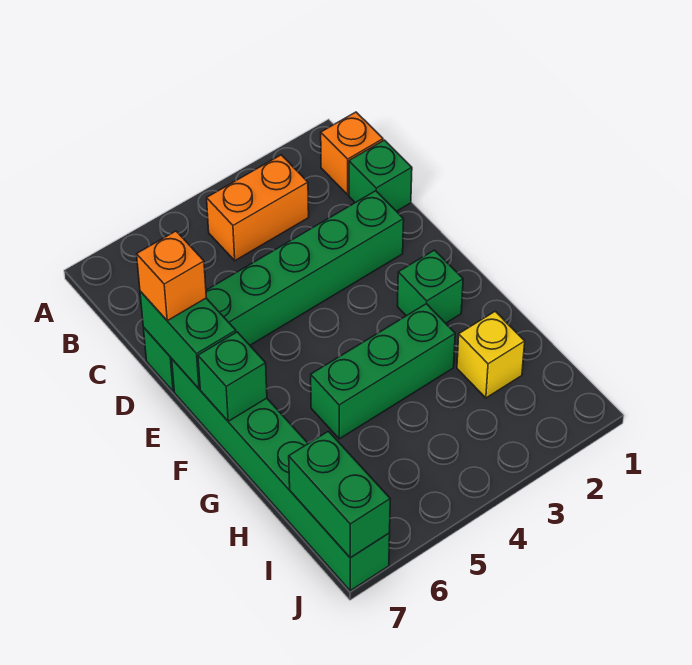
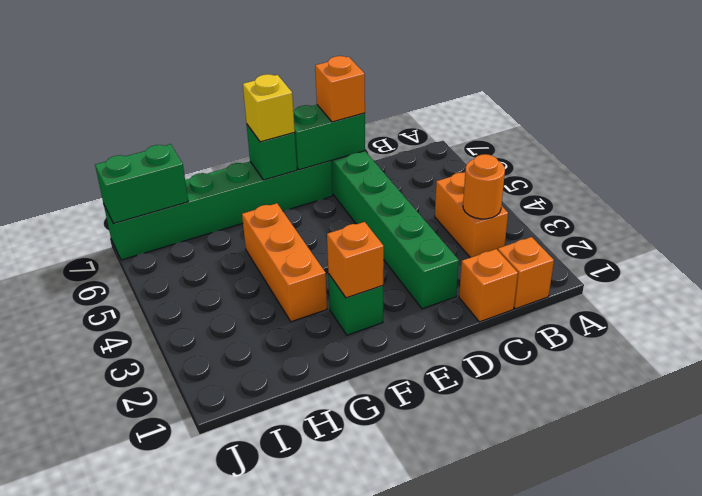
none -> orange 1x1 round brick [463,154,505,219]
green 1x1 brick [349,140,412,211] -> orange 1x1 brick [459,249,518,322]
none -> orange 1x1 brick [327,222,384,298]
green 1x3 brick [311,304,455,439] -> orange 1x3 brick [242,203,327,322]
yellow 1x1 brick [457,311,525,398] -> yellow 1x1 brick moved to [243,74,295,142]

